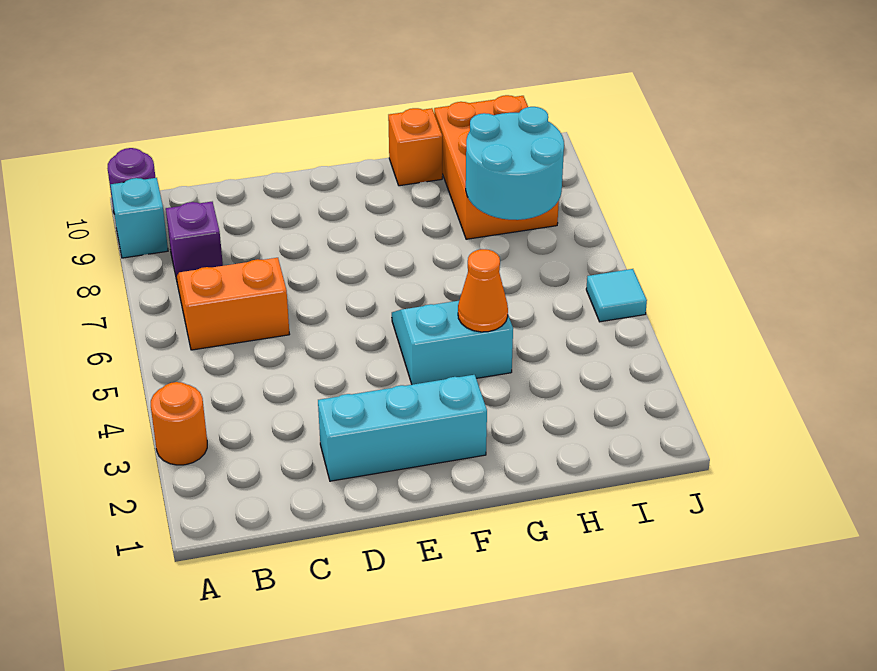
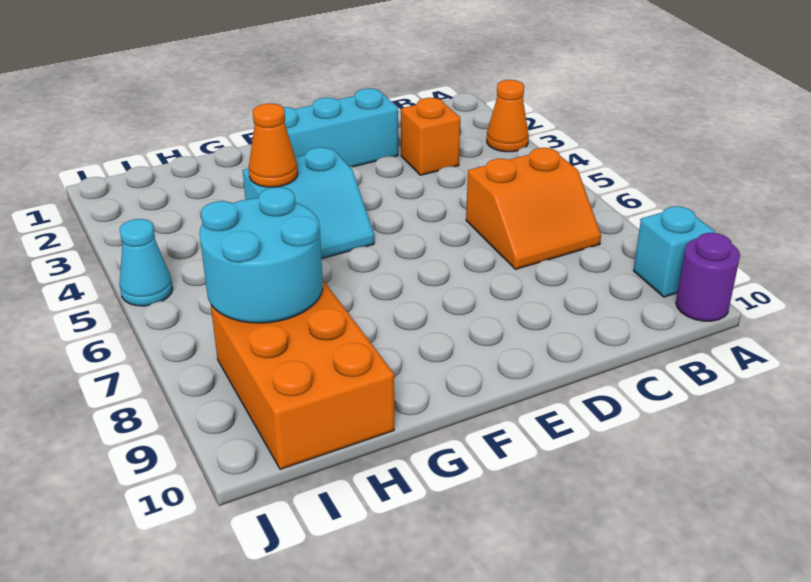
orange 1x1 round brick [151,382,207,465] -> orange 1x1 cone [487,80,529,152]
purple 1x1 brick [166,202,223,280] -> none
orange 1x1 brick [388,108,442,186] -> orange 1x1 brick moved to [401,98,460,175]
cyan 1x1 tile [586,269,647,322] -> cyan 1x1 cone [120,219,173,306]

